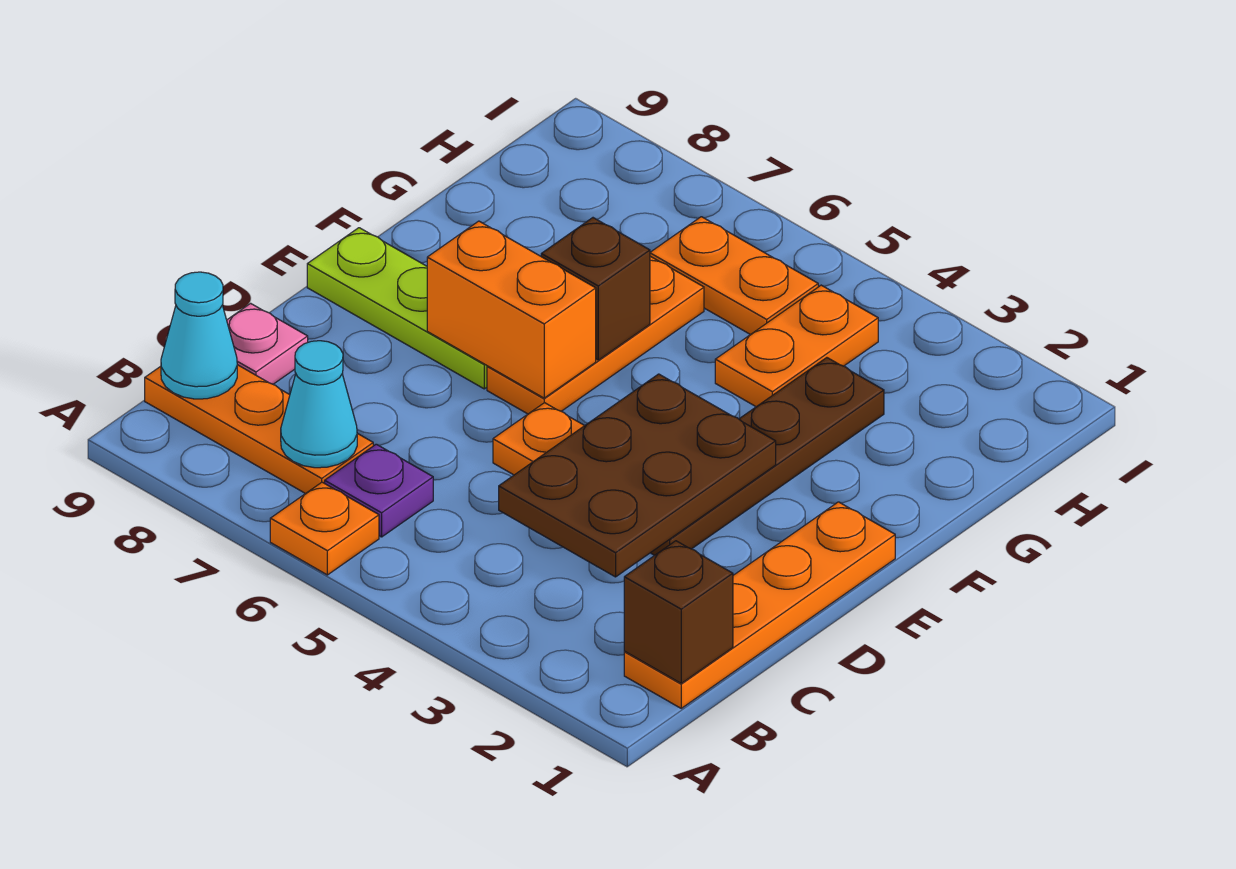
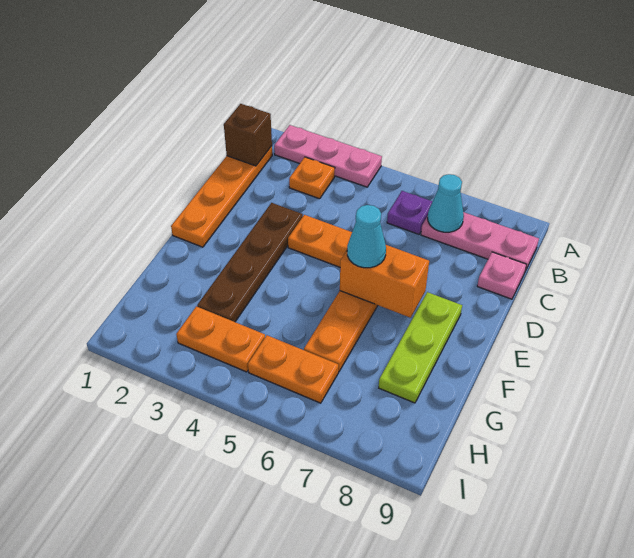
none -> pink 1x3 plate [274,125,382,187]
orange 1x1 plate [270,482,379,575] -> orange 1x1 plate moved to [289,157,335,199]
orange 1x3 plate [145,365,373,494] -> pink 1x3 plate [421,212,539,271]
cyan 1x1 cone [161,272,237,399] -> cyan 1x1 cone moved to [347,205,386,268]
brown 2x3 plate [499,374,776,577] -> none
lime 1x3 plate [307,228,487,389] -> lime 1x3 plate turned to [379,292,462,403]
brown 1x1 brick [541,218,650,360] -> none
orange 1x2 plate [715,285,878,407] -> orange 1x2 plate turned to [176,306,265,372]

